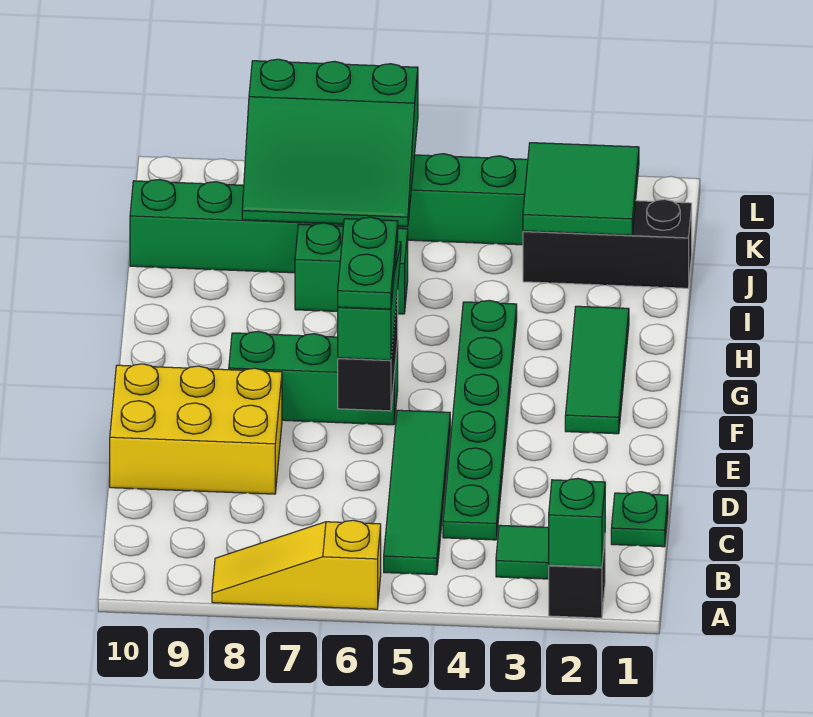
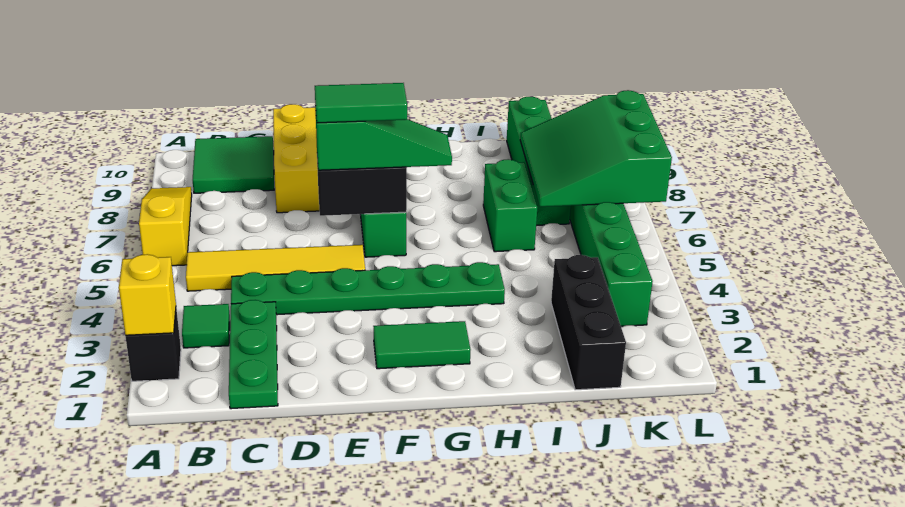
green 1x1 brick [549,478,605,567] -> yellow 1x1 brick [119,254,176,335]
green 1x4 tile [384,410,450,575] -> yellow 1x4 tile [186,245,365,291]
green 1x1 plate [611,492,668,547] -> green 1x3 plate [229,300,278,409]
green 1x2 plate [338,217,398,309] -> green 1x2 tile [315,83,407,123]
green 1x3 tile [565,306,629,434] -> green 1x2 tile [373,321,471,369]
green 2x2 tile [523,143,639,235] -> green 2x2 tile moved to [193,136,274,193]

